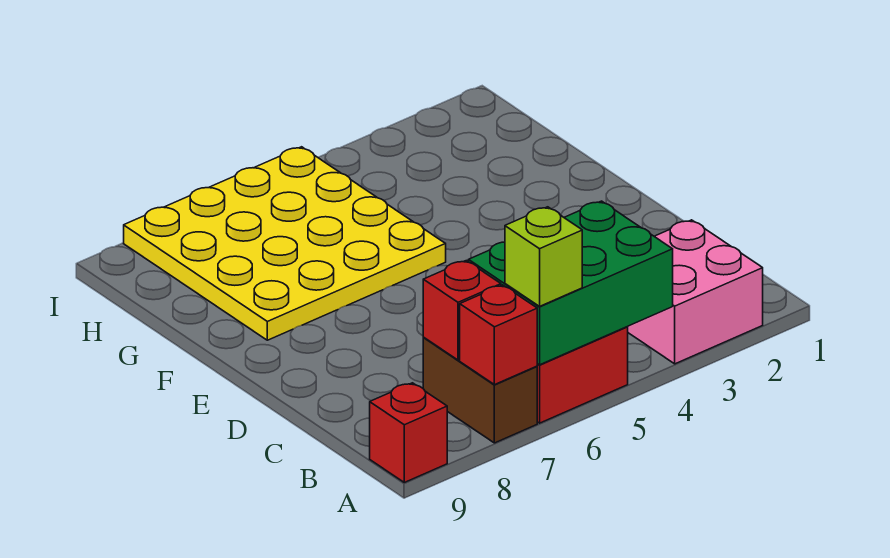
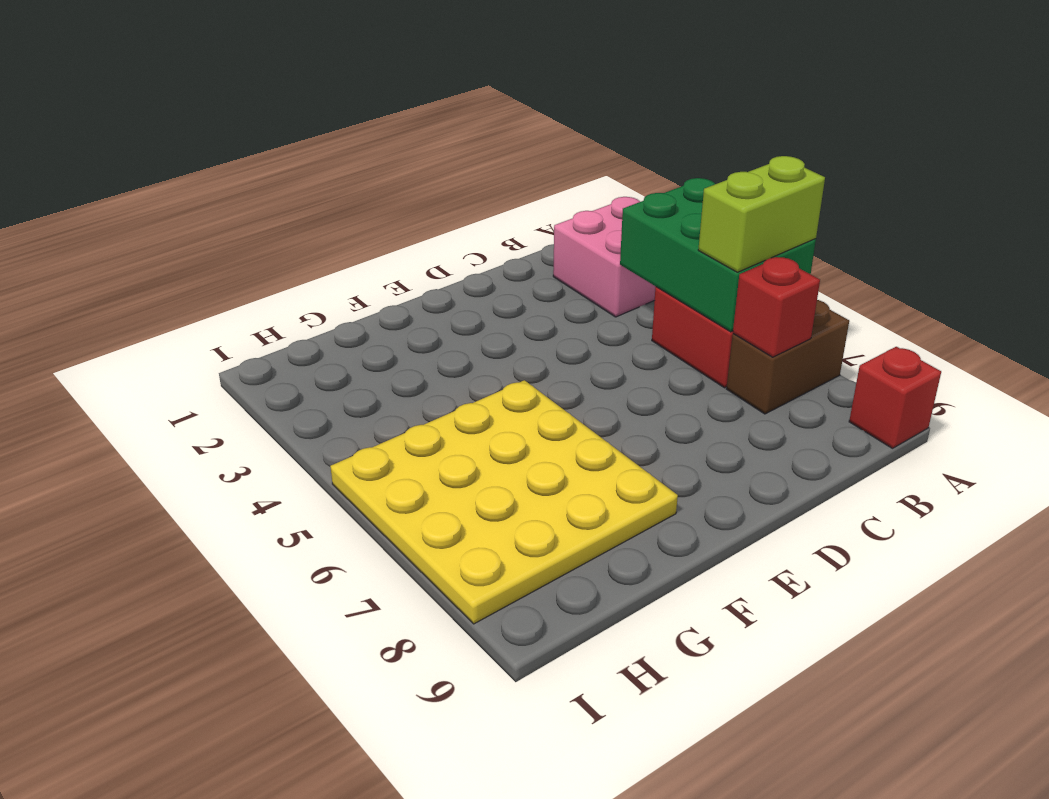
lime 1x1 brick [505,207,582,306] -> lime 1x2 brick [698,156,825,272]
red 1x1 brick [460,285,537,385] -> none

